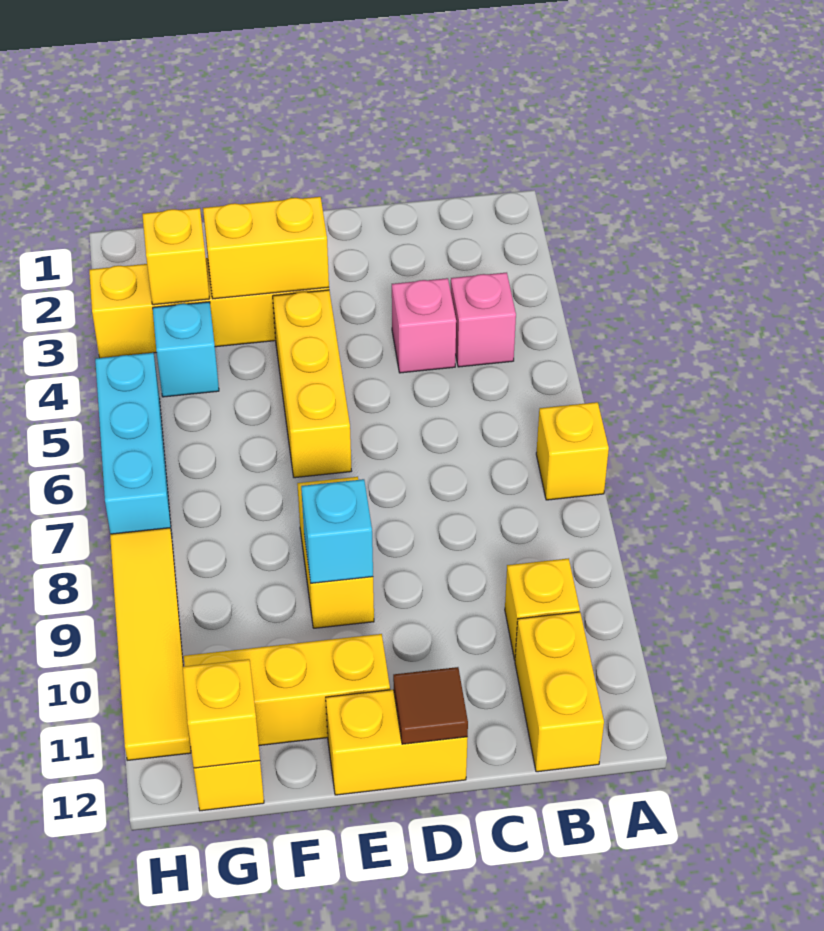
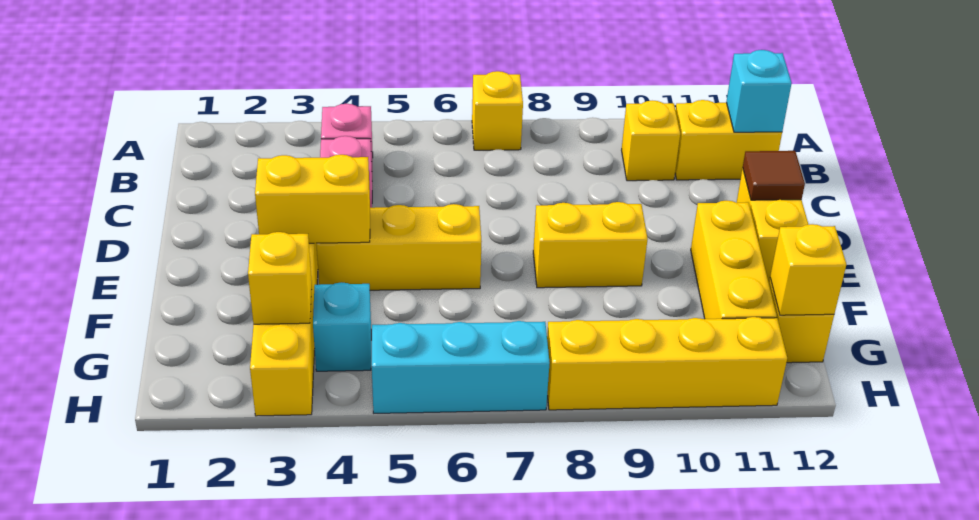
yellow 1x2 brick [203,197,329,299] -> yellow 1x2 brick turned to [255,155,370,243]
cyan 1x1 brick [301,479,373,583] -> cyan 1x1 brick moved to [726,50,792,132]
yellow 1x4 tile [110,528,191,760] -> yellow 1x4 brick [547,317,787,410]

